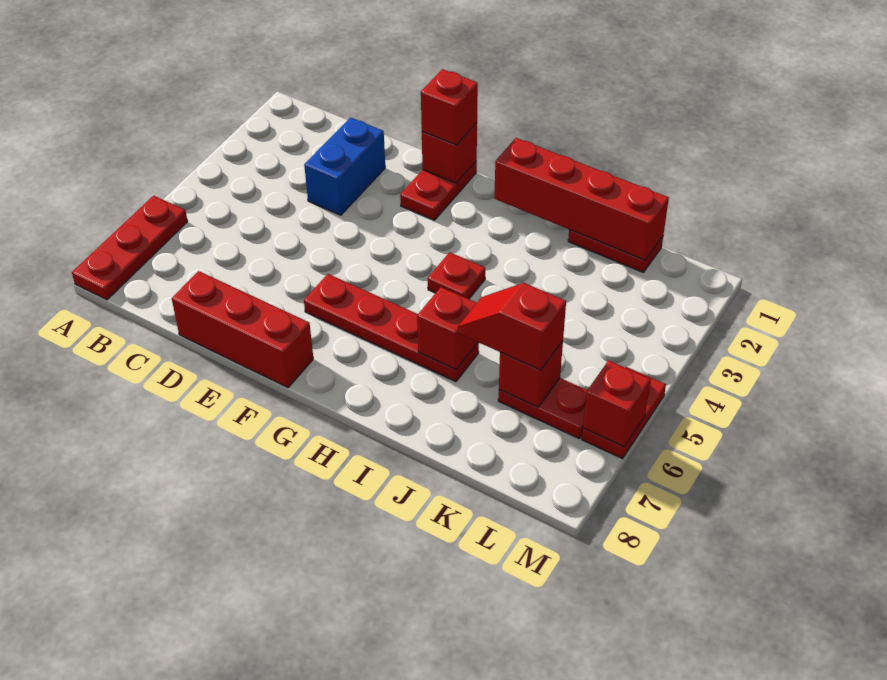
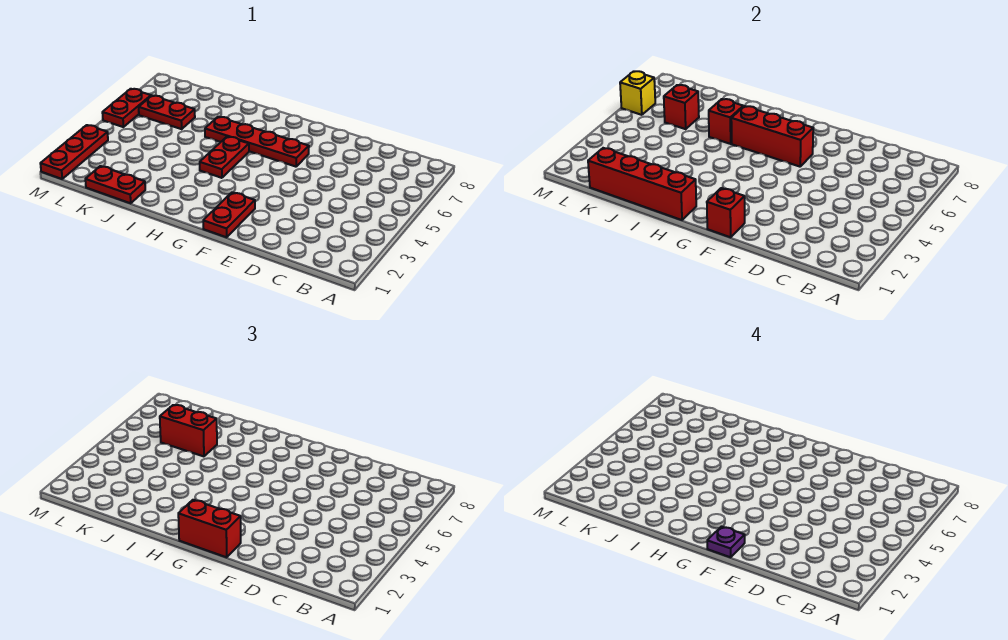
red 1x3 plate [72,196,188,300] -> red 1x3 plate moved to [40,125,108,179]
blue 1x2 brick [304,118,385,215] -> none
red 1x3 brick [172,271,313,387] -> red 1x3 brick moved to [731,106,813,167]
red 1x1 brick [421,69,478,145] -> red 1x2 brick [178,500,241,557]
none -> purple 1x1 plate [707,527,745,557]
red 1x1 plate [428,252,485,299] -> red 1x2 plate [200,137,249,178]
red 1x2 slope [458,283,566,370] -> red 1x2 brick [160,405,217,456]
red 1x1 brick [583,361,650,447] -> yellow 1x1 brick [620,71,655,115]

